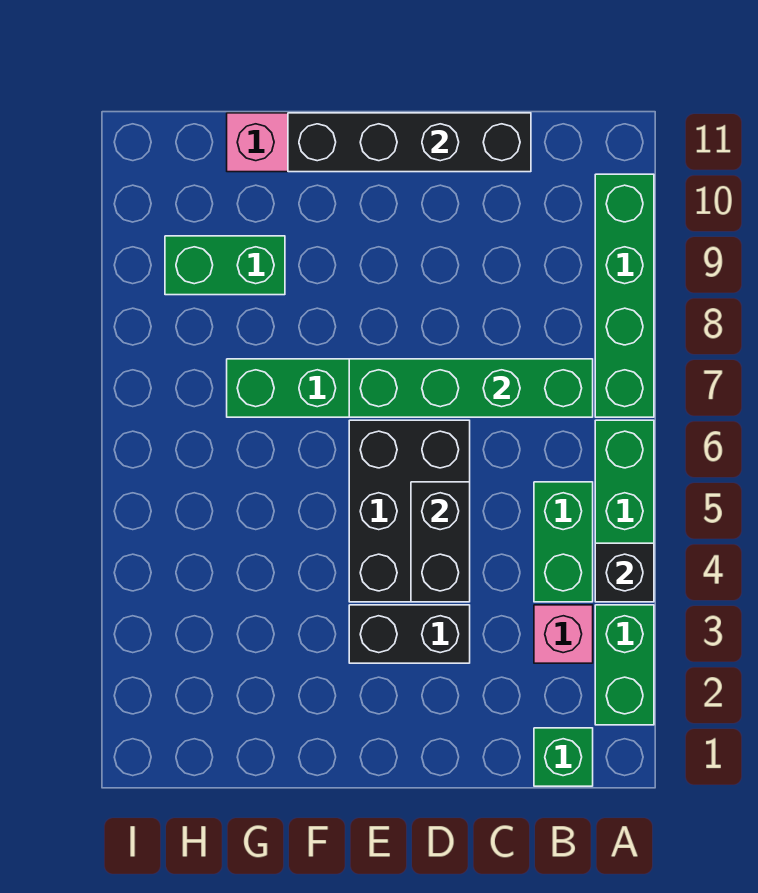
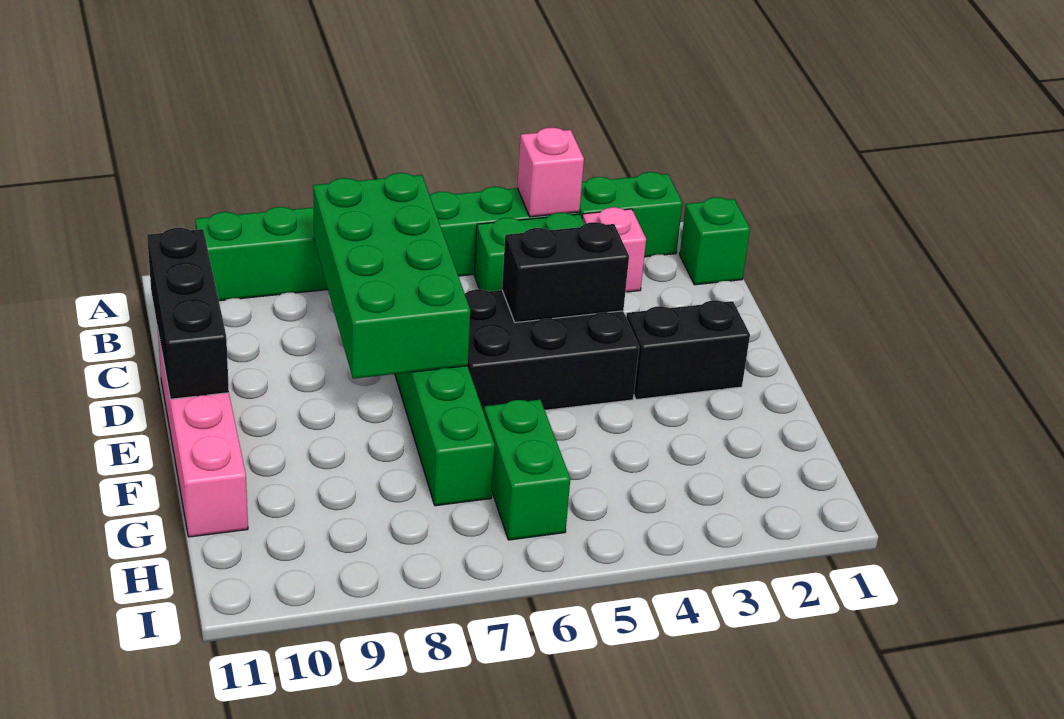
black 1x1 brick [595,543,654,602] -> pink 1x1 brick [517,128,584,217]
green 1x4 brick [349,359,593,417] -> green 2x4 brick [313,173,470,379]
black 1x4 brick [288,113,531,172] -> black 1x3 brick [147,228,229,399]
black 1x2 brick [349,605,470,663] -> black 1x2 brick turned to [626,300,750,400]
green 1x2 brick [165,236,285,295] -> green 1x2 brick moved to [484,400,570,540]

